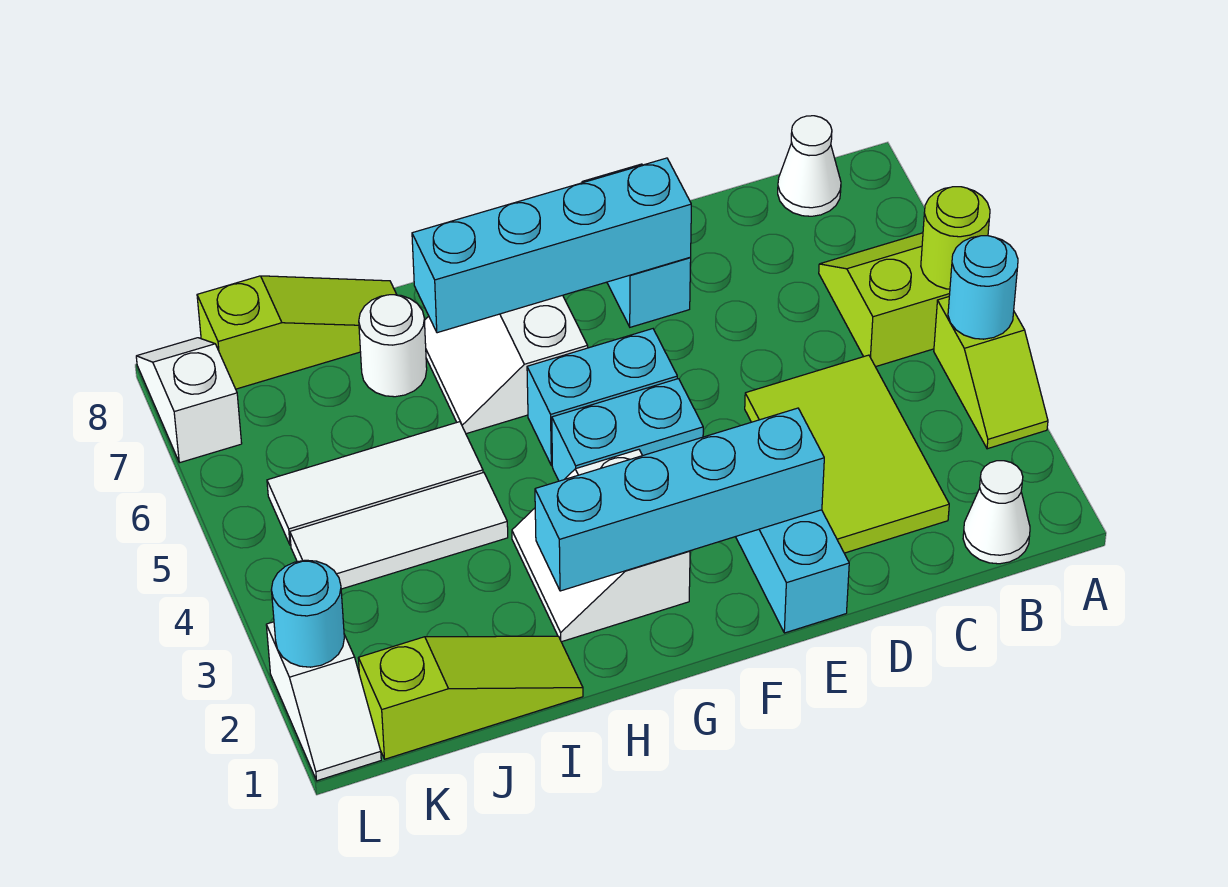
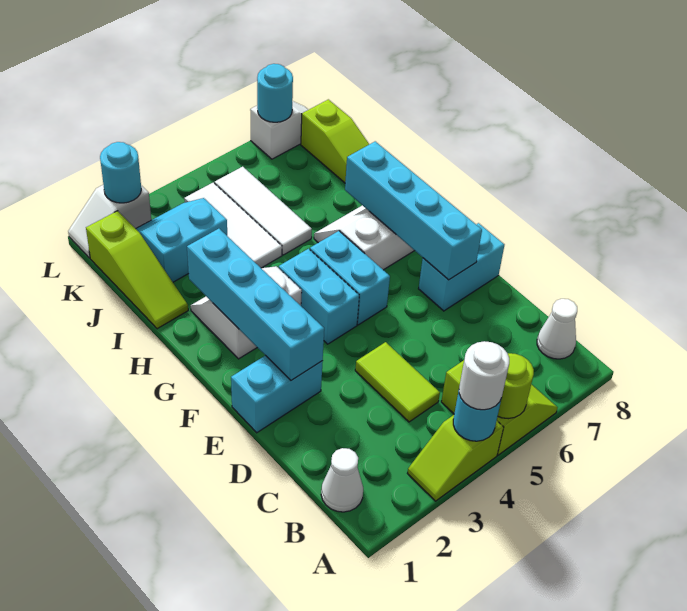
lime 2x3 tile [745,355,949,553] -> lime 1x2 tile [355,342,440,422]
white 1x1 round brick [359,295,427,397] -> white 1x1 round brick moved to [459,341,509,410]
none -> cyan 2x2 slope [136,198,227,282]
none -> cyan 1x1 round brick [257,64,293,122]

